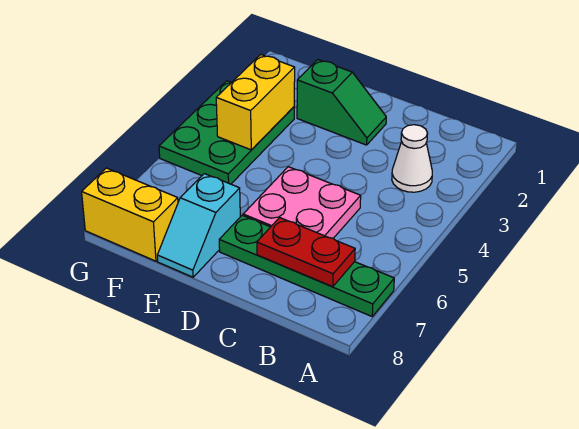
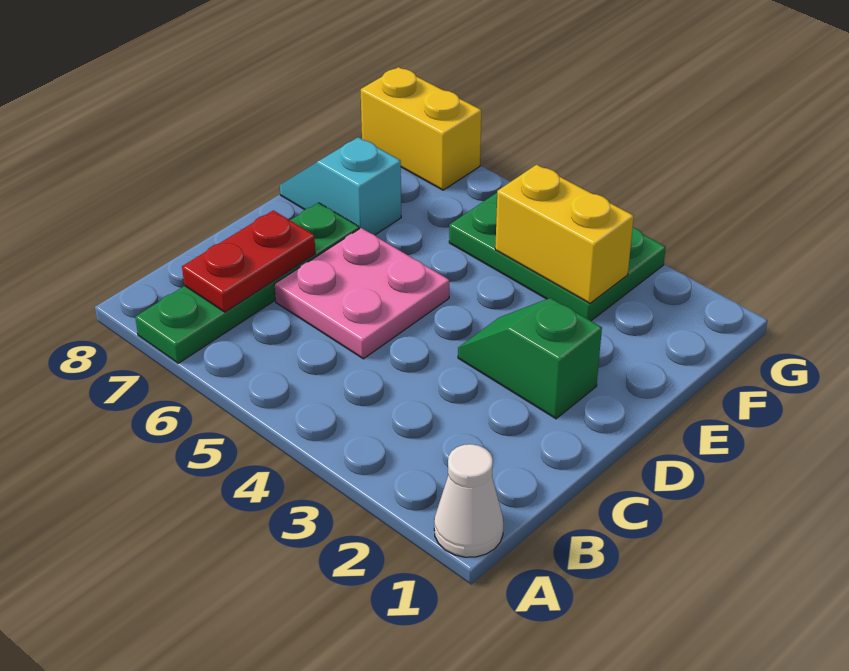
white 1x1 cone [392,125,432,192] -> white 1x1 cone moved to [434,444,503,557]
green 1x2 slope [297,60,386,145] -> green 1x2 slope turned to [458,298,602,419]
yellow 1x2 brick [82,168,178,261] -> yellow 1x2 brick turned to [361,67,481,190]

